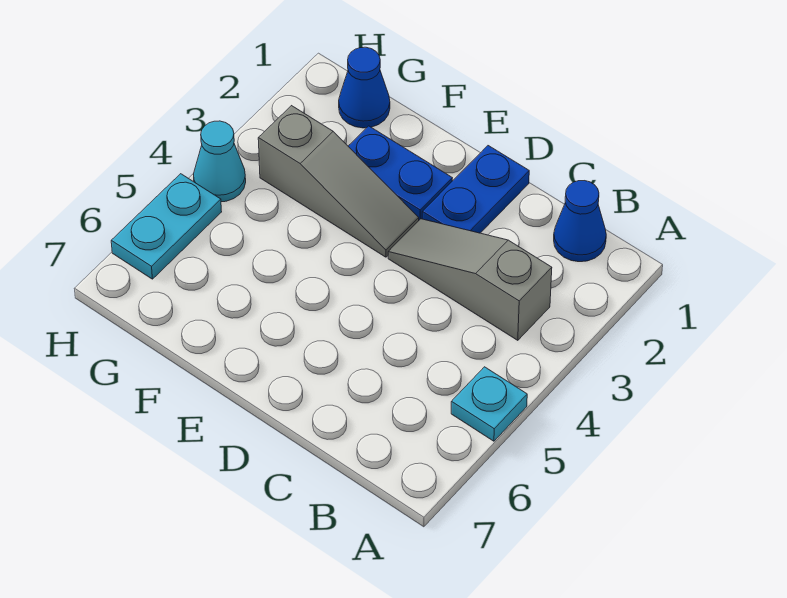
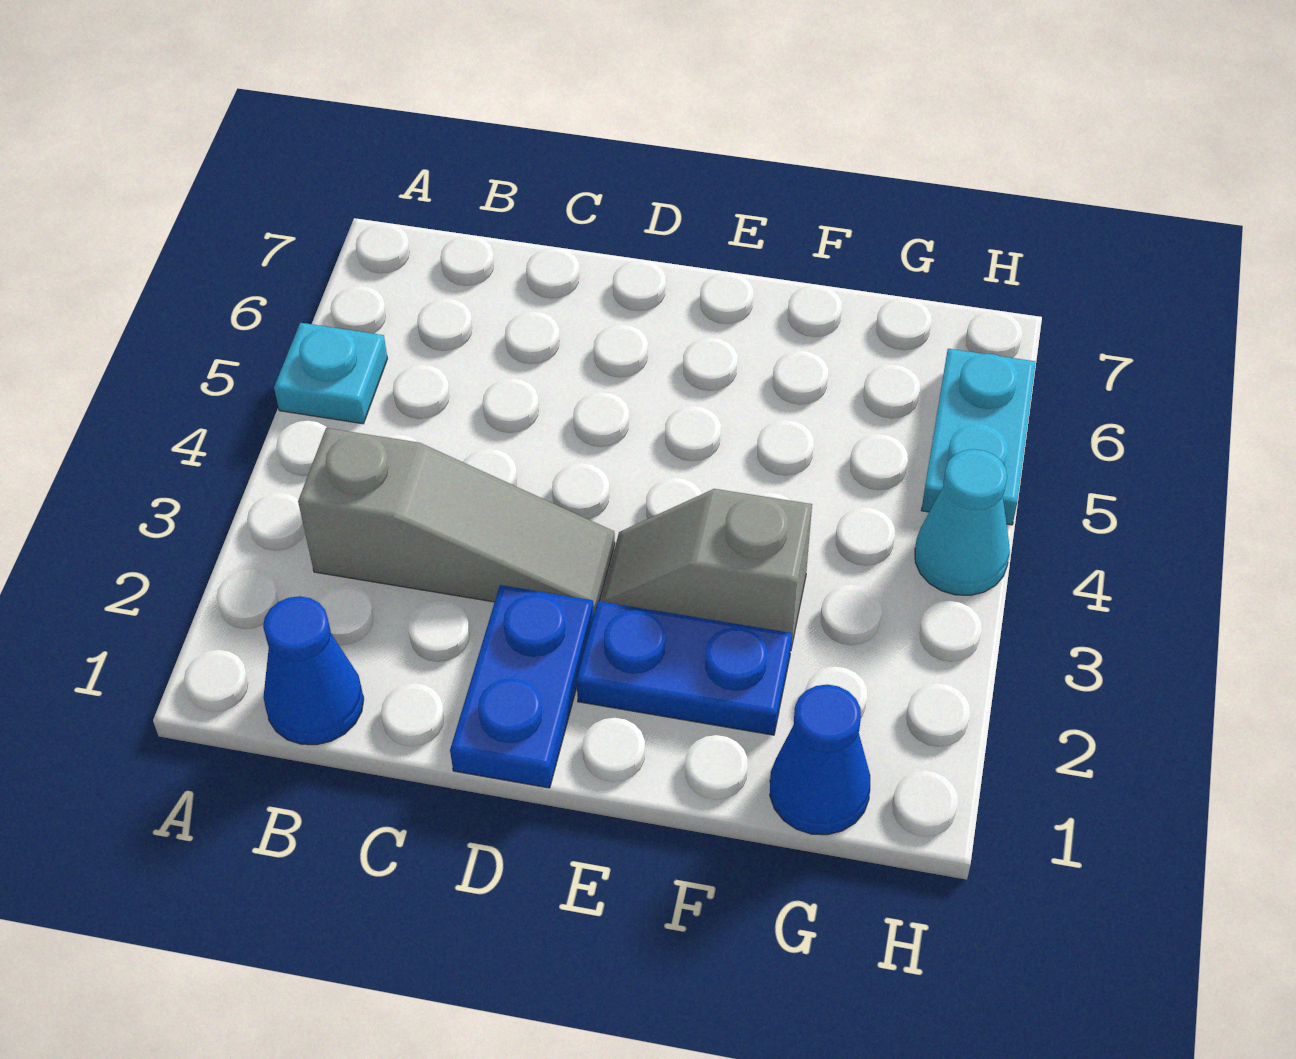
grey 1x3 slope [258,106,419,257] -> grey 1x2 slope [601,489,812,648]

